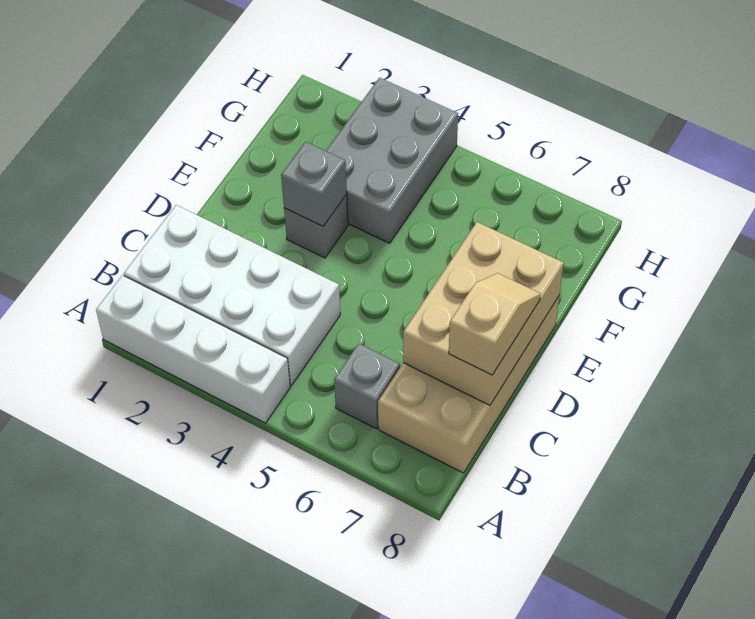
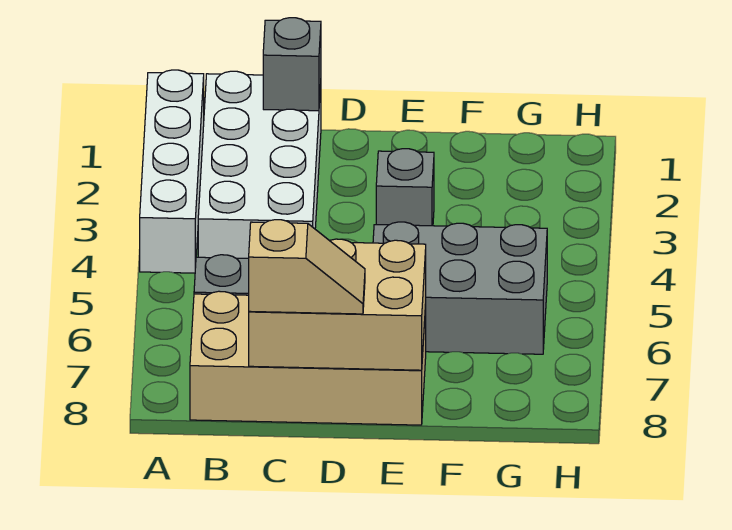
grey 1x1 brick [281,142,347,226] -> grey 1x1 brick moved to [263,18,321,111]
grey 2x3 brick [326,78,458,243] -> grey 2x3 brick moved to [373,222,547,354]

